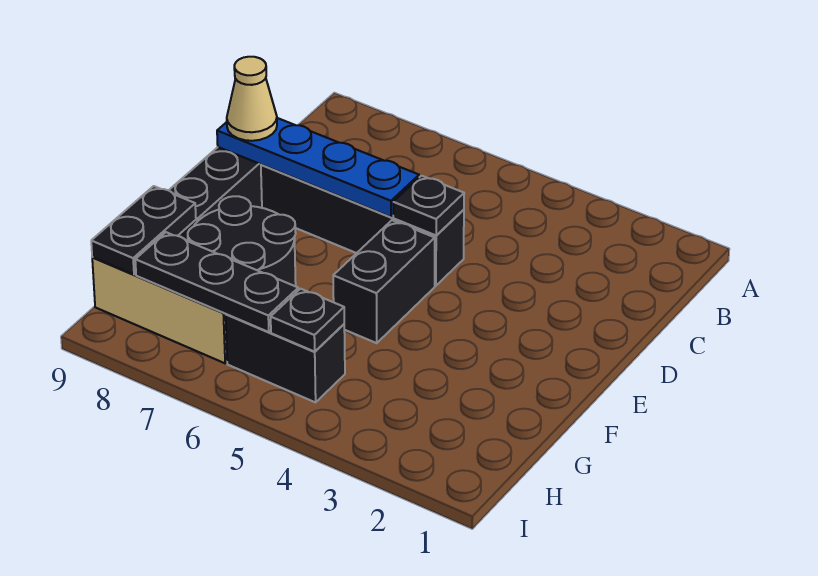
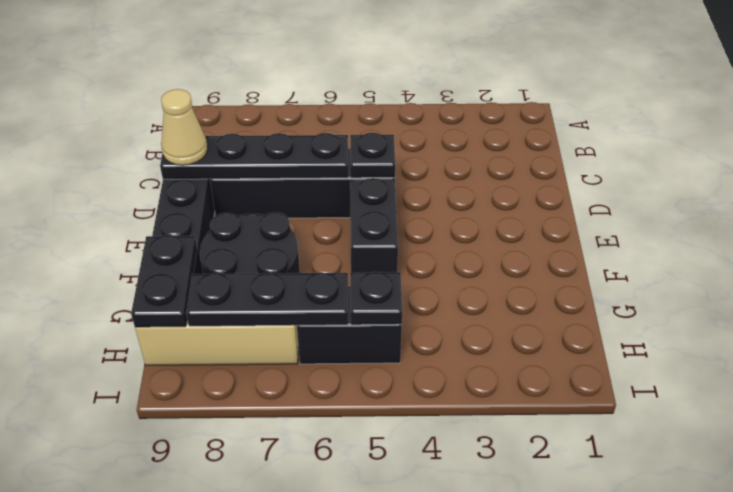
blue 1x4 plate [217,118,419,217] -> black 1x4 plate [160,133,348,179]

